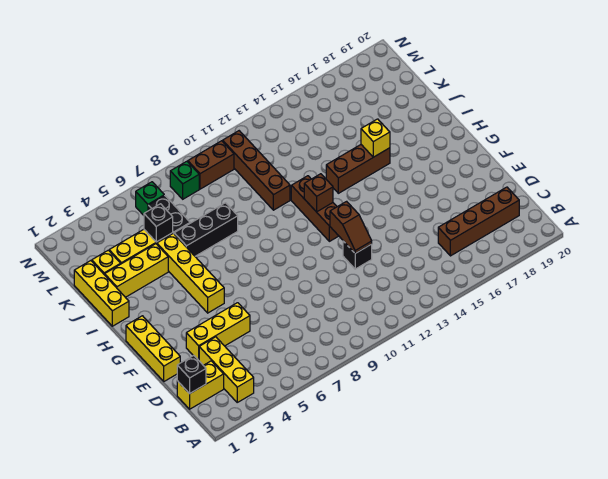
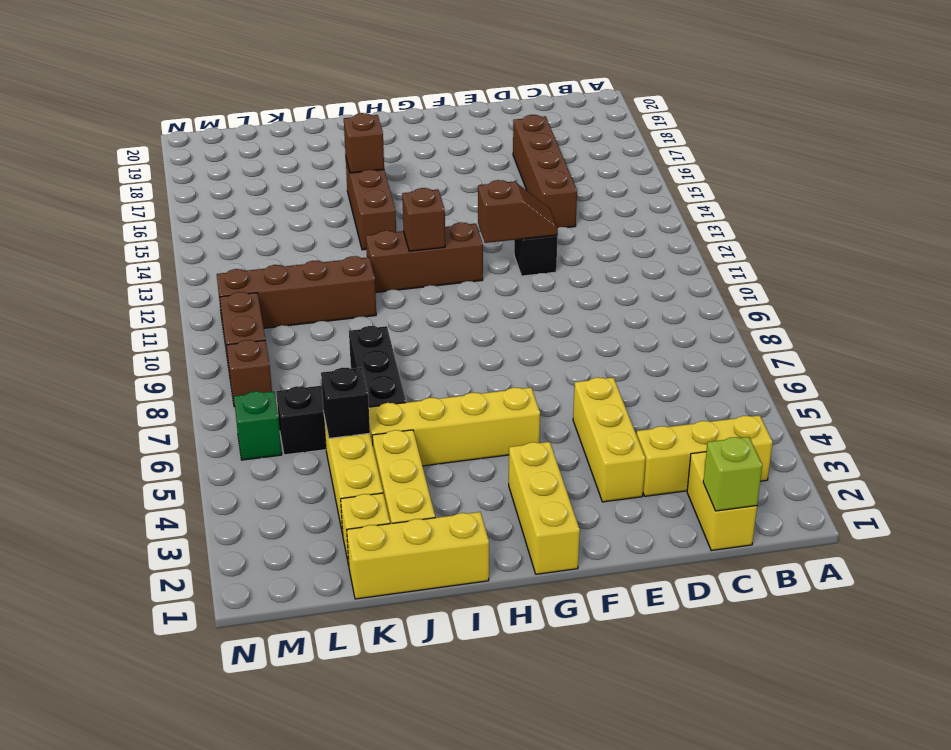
black 1x1 brick [177,355,206,394] -> lime 1x1 brick [703,437,762,511]
brown 1x4 brick [438,187,519,256] -> brown 1x4 brick moved to [513,115,577,228]
yellow 1x3 brick [126,316,180,381] -> yellow 1x3 brick turned to [509,442,580,574]
yellow 1x1 brick [361,119,390,157] -> brown 1x1 brick [344,113,384,173]
green 1x1 brick [170,161,199,199] -> brown 1x1 brick [227,340,272,407]

